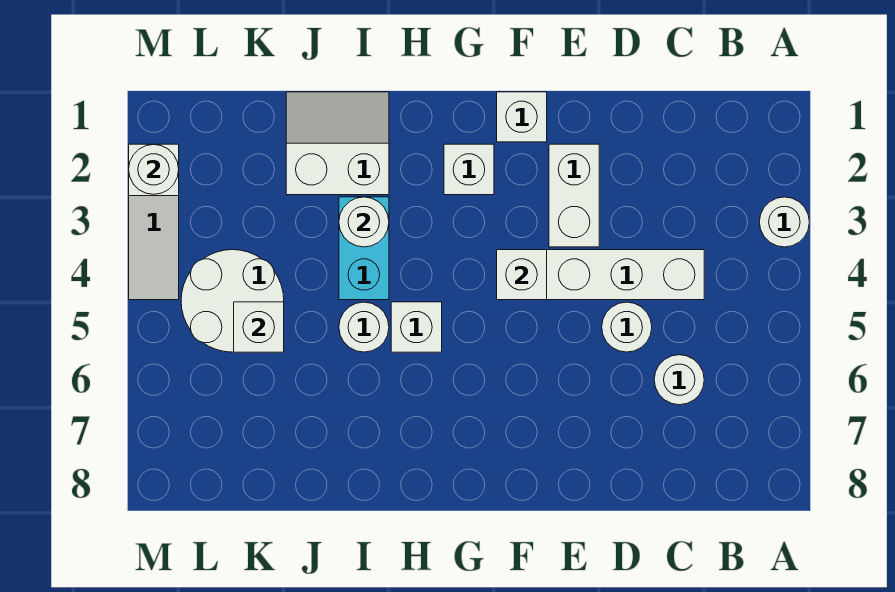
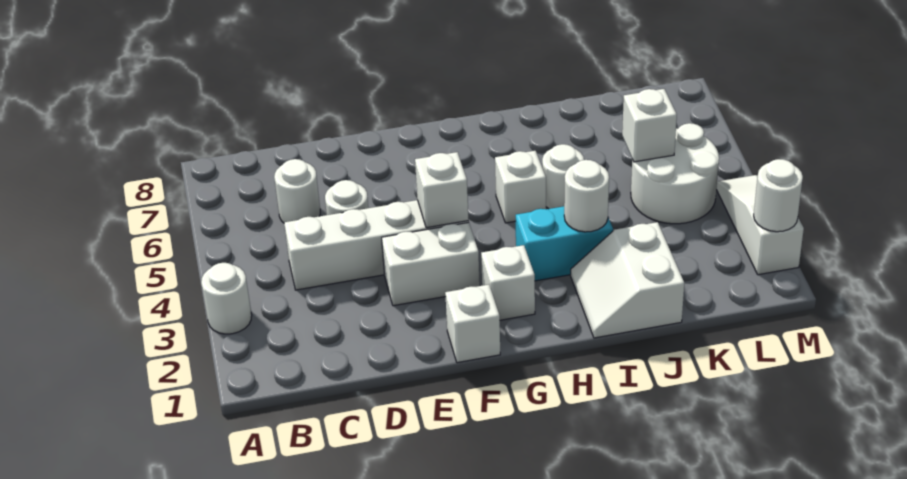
white 1x2 brick [549,144,599,247] -> white 1x2 brick turned to [382,222,480,306]
white 2x2 slope [286,92,389,195] -> white 2x2 slope turned to [571,222,684,338]
cyan 1x2 brick [339,197,389,300] -> cyan 1x2 brick turned to [516,206,613,281]

